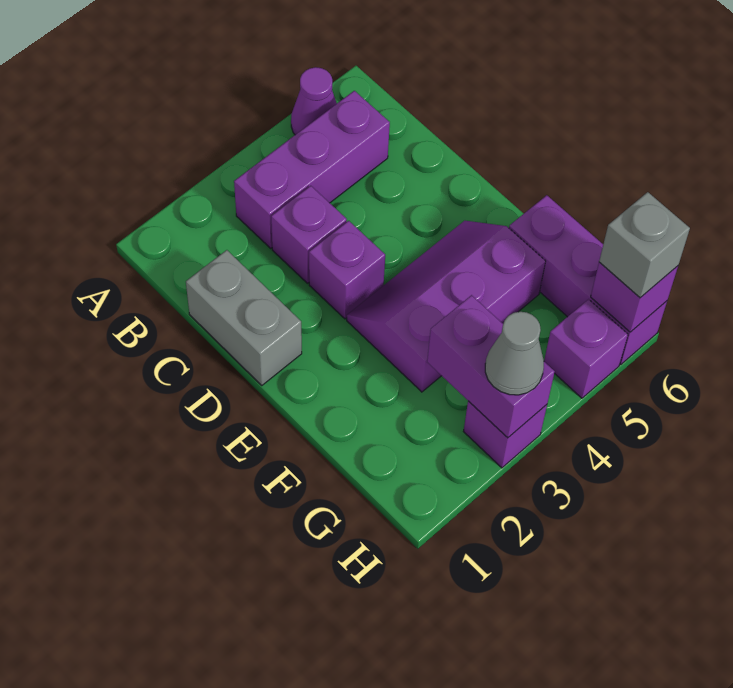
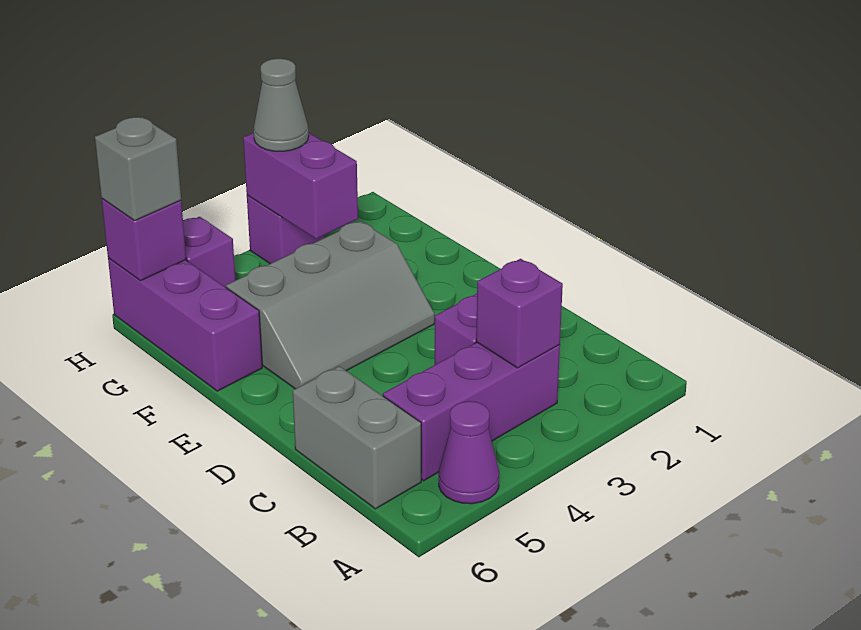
grey 1x2 brick [186,250,302,385] -> grey 1x2 brick moved to [293,366,421,509]
purple 1x1 brick [309,221,385,319] -> purple 1x1 brick moved to [476,259,563,368]
purple 2x3 slope [347,221,546,392] -> grey 2x3 slope [226,221,435,389]

